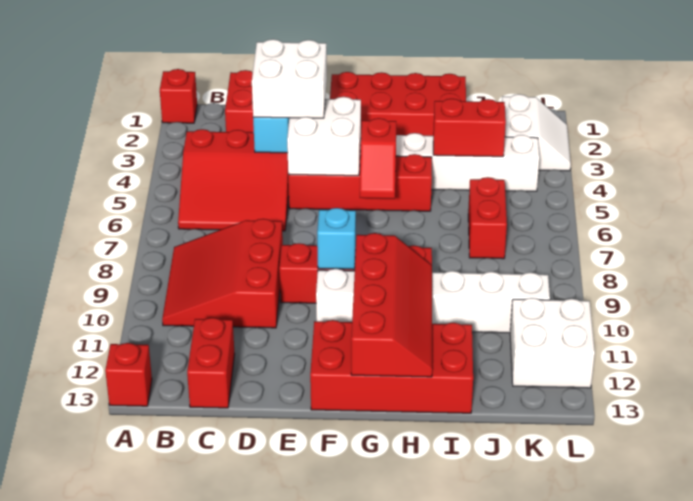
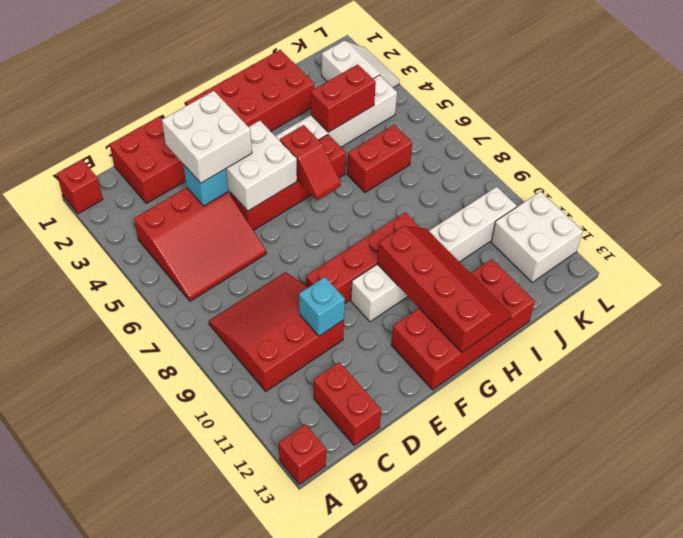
red 3x3 slope [162,219,283,328] -> red 3x3 slope turned to [209,272,344,391]
cyan 1x1 brick [317,208,356,269] -> cyan 1x1 brick moved to [299,277,345,336]
red 1x2 brick [468,177,507,259] -> red 1x2 brick turned to [347,125,412,192]

